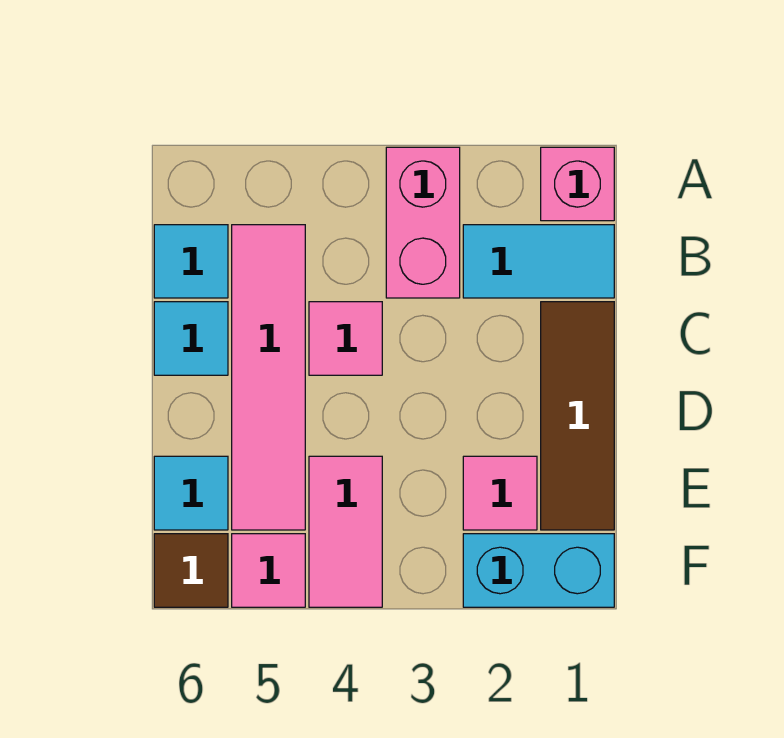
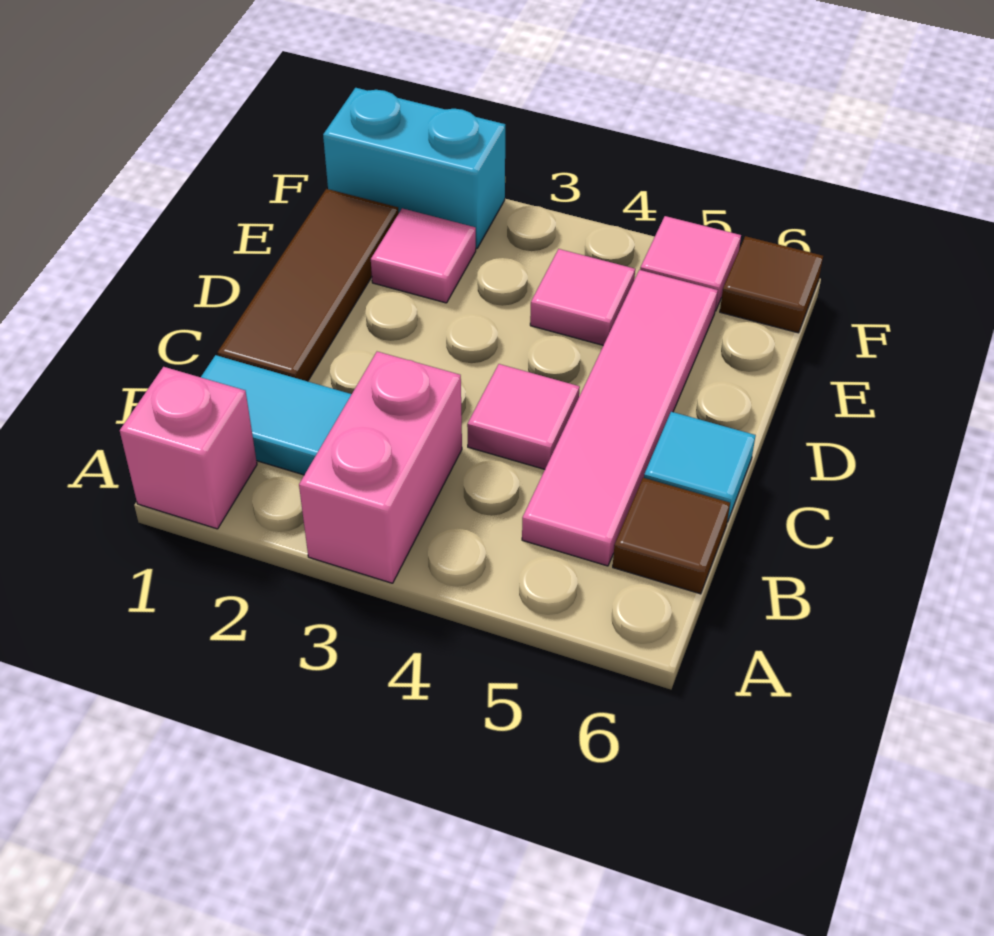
cyan 1x1 tile [154,225,228,298] -> brown 1x1 tile [613,478,730,594]
pink 1x2 tile [309,456,382,607] -> pink 1x1 tile [530,249,635,345]
cyan 1x1 tile [154,456,228,530] -> none

